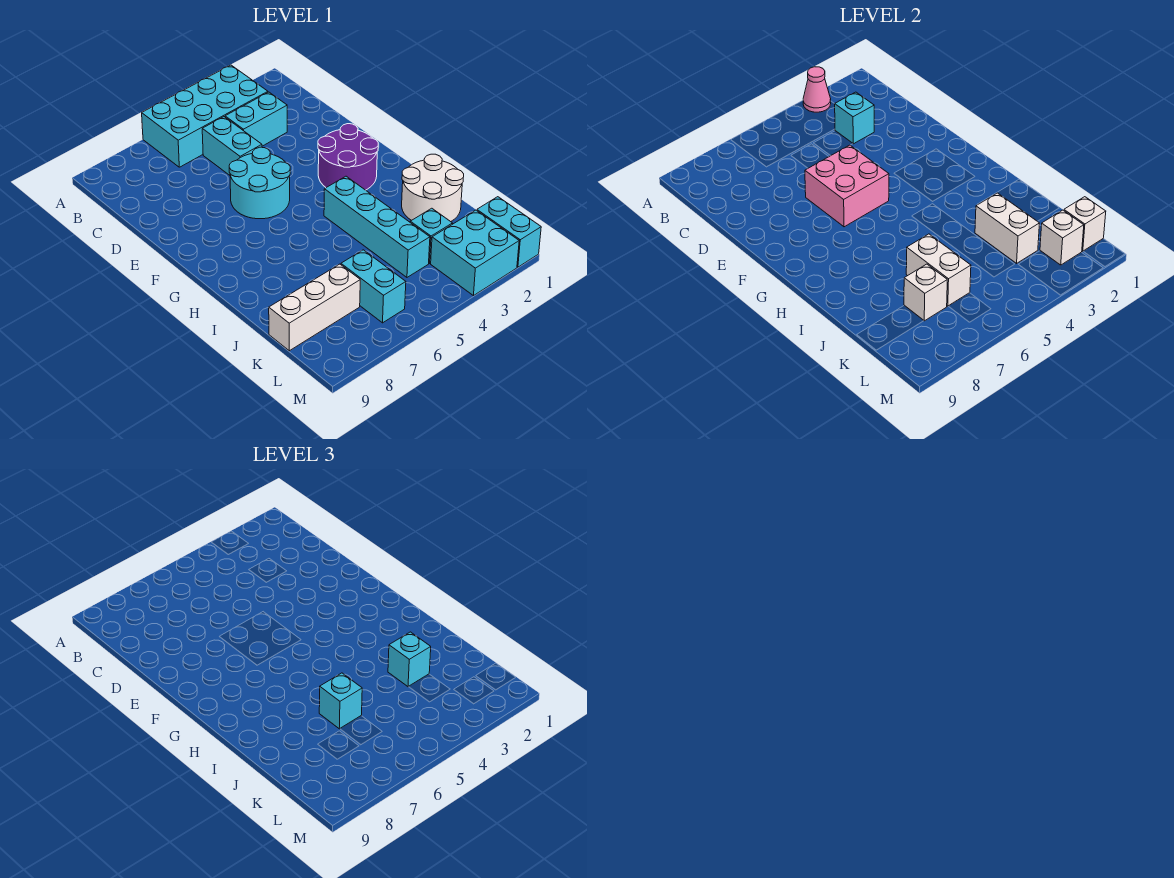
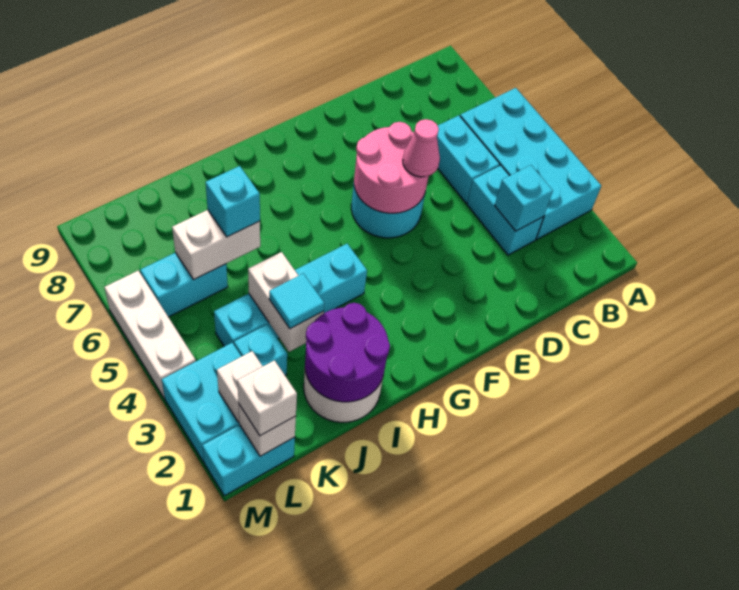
pink 1x1 cone [803,67,831,112] -> pink 1x1 cone moved to [403,119,440,177]
cyan 1x2 brick [202,117,262,175] -> cyan 1x2 brick turned to [437,115,500,203]
pink 2x2 brick [805,145,889,227] -> pink 2x2 round brick [354,122,429,213]
purple 2x2 round brick [318,124,378,190] -> purple 2x2 round brick moved to [305,303,390,402]
white 1x2 brick [975,193,1040,263] -> white 1x2 brick turned to [248,252,324,352]
cyan 1x1 brick [388,632,431,687] -> cyan 1x1 tile [269,274,324,329]
white 1x3 brick [269,264,360,351] -> white 1x3 brick moved to [105,271,196,399]
white 1x1 brick [904,264,947,321] -> white 1x1 brick moved to [237,360,297,436]

